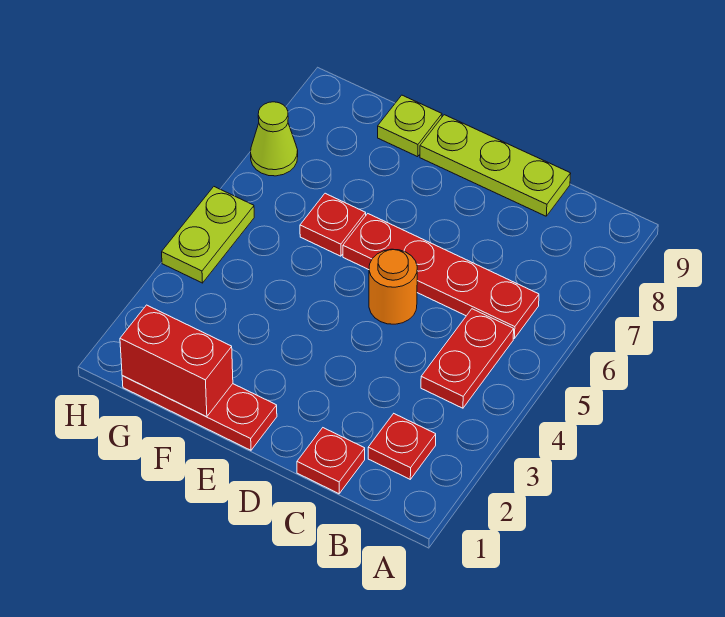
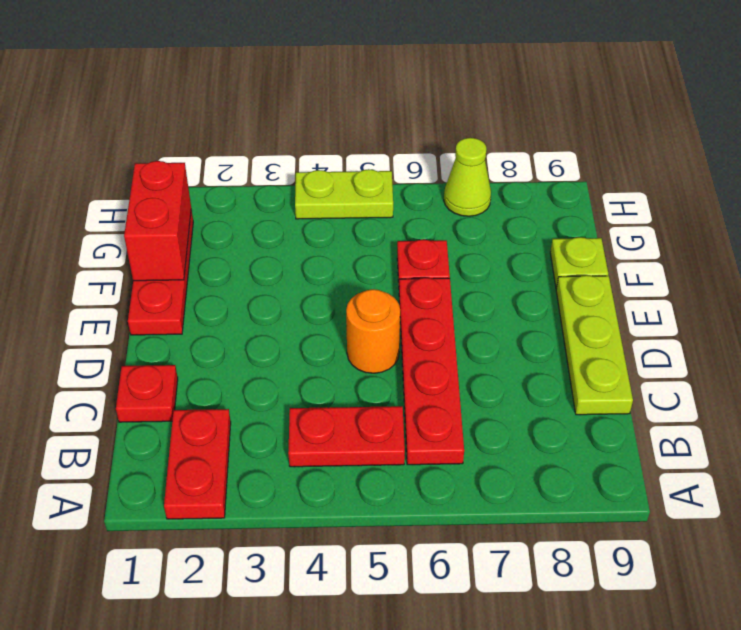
red 1x1 plate [368,414,436,479] -> red 1x2 plate [164,409,231,519]

